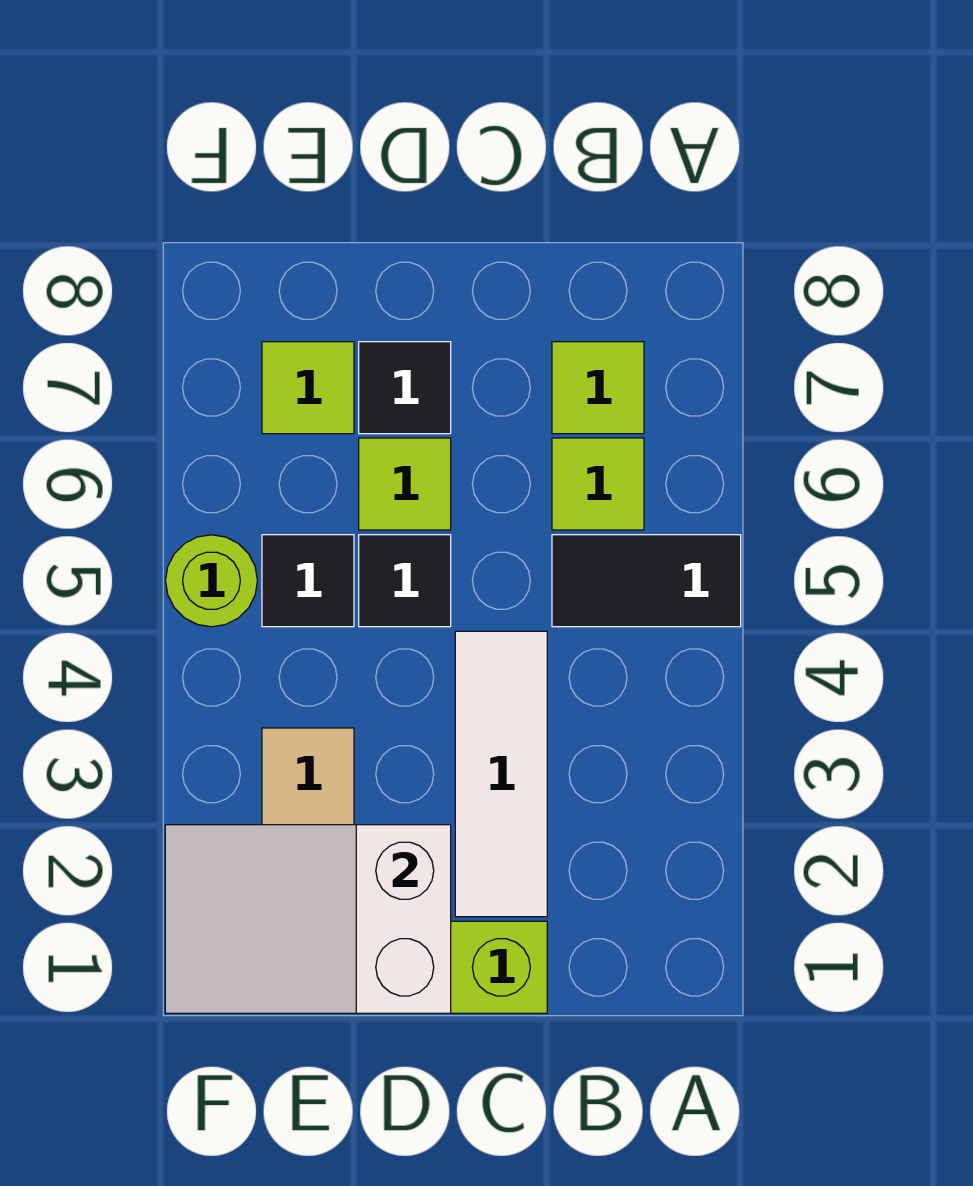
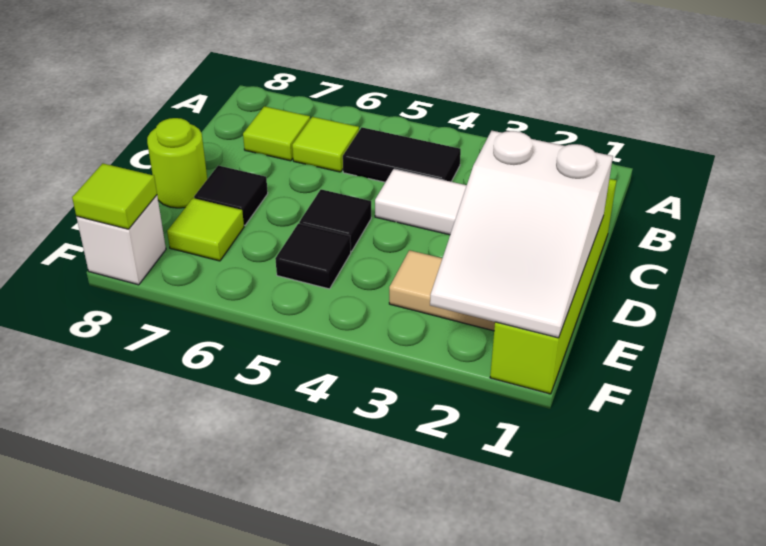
black 1x2 tile [552,535,741,627] -> black 1x2 tile turned to [343,127,461,182]
lime 1x1 tile [359,438,451,530] -> lime 1x1 tile moved to [72,163,157,229]
lime 1x1 round brick [166,535,257,627] -> lime 1x1 round brick moved to [147,118,207,208]
none -> white 1x1 brick [77,195,166,285]

